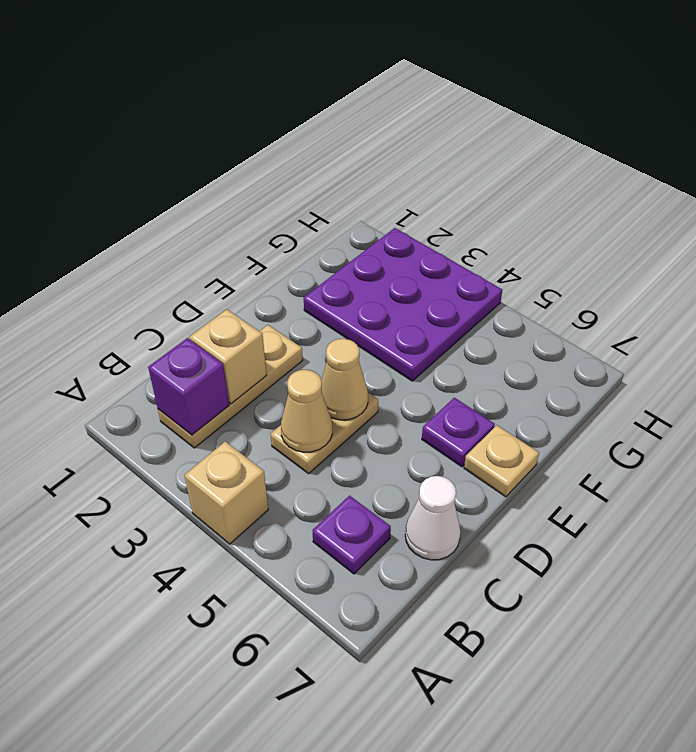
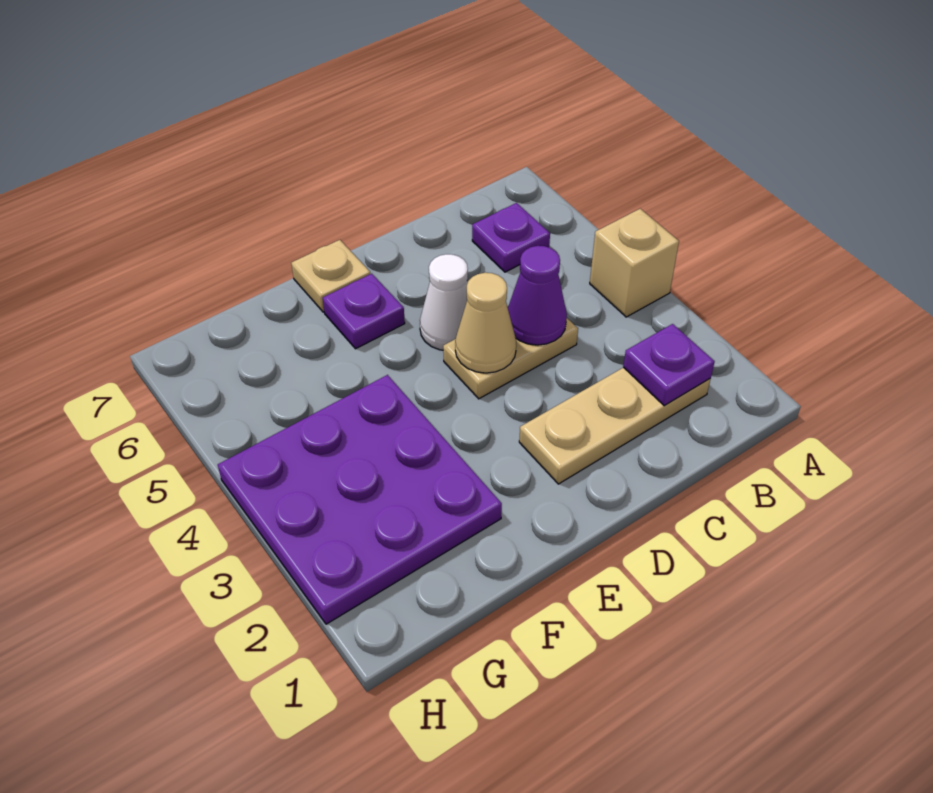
purple 1x1 brick [148,338,229,435] -> purple 1x1 plate [623,324,715,406]
tan 1x1 brick [190,309,267,404] -> none
tan 1x1 cone [281,370,332,452] -> purple 1x1 cone [508,246,567,345]
white 1x1 cone [405,476,461,560] -> white 1x1 cone moved to [420,254,468,350]

